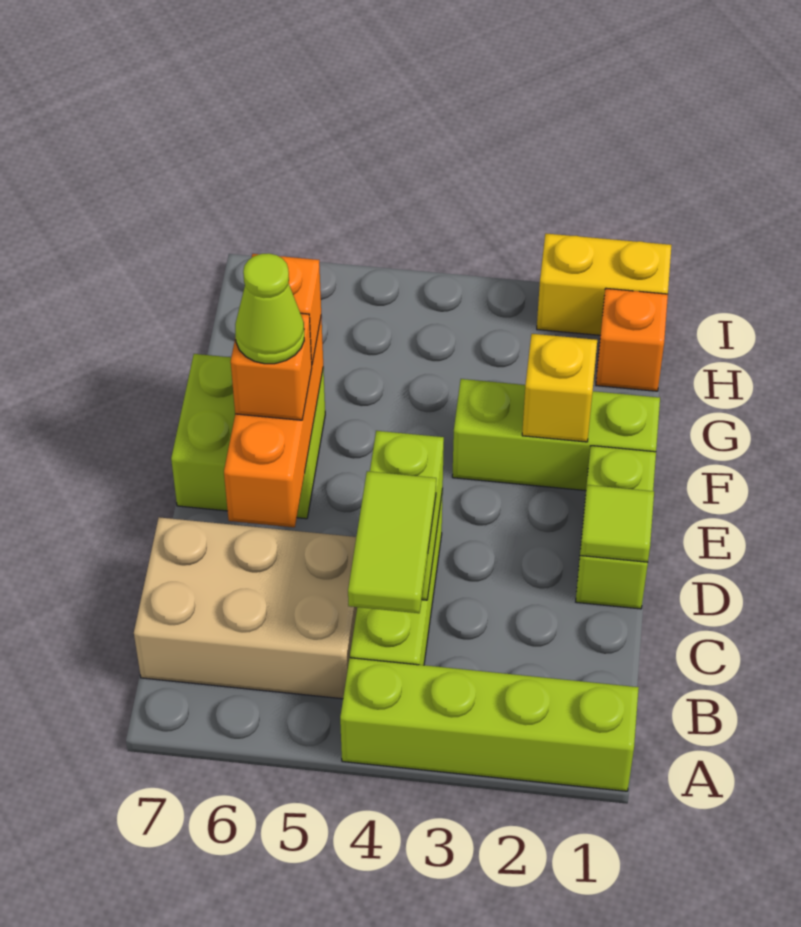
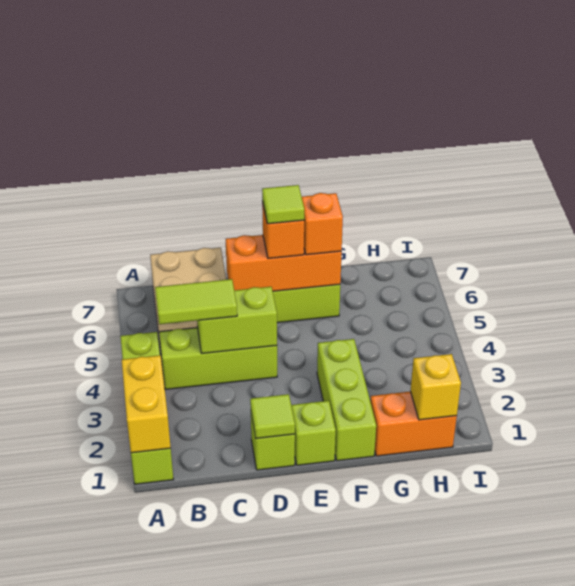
lime 1x1 cone [235,253,304,364] -> lime 1x1 tile [262,185,304,224]
yellow 1x1 brick [522,334,597,442] -> yellow 1x1 brick moved to [410,354,461,420]
orange 1x1 brick [596,288,668,391] -> orange 1x2 brick [370,392,457,456]
yellow 1x2 brick [537,233,672,335] -> yellow 1x2 brick moved to [122,355,171,453]

